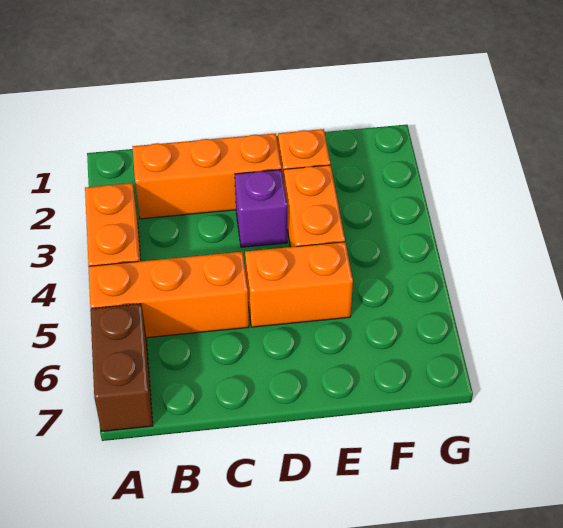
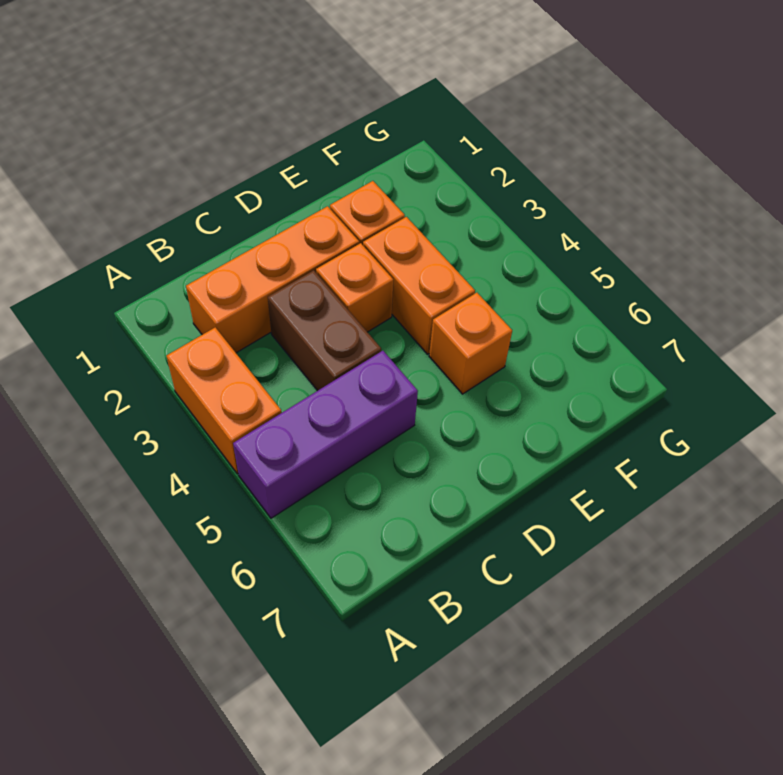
orange 1x3 brick [89,252,249,338] -> purple 1x3 brick [233,351,418,518]
brown 1x2 brick [90,304,153,431] -> brown 1x2 brick moved to [268,270,381,391]
purple 1x1 brick [235,170,287,247] -> orange 1x1 brick [316,243,393,332]
orange 1x2 brick [245,242,353,327] -> orange 1x1 brick [429,293,512,394]

